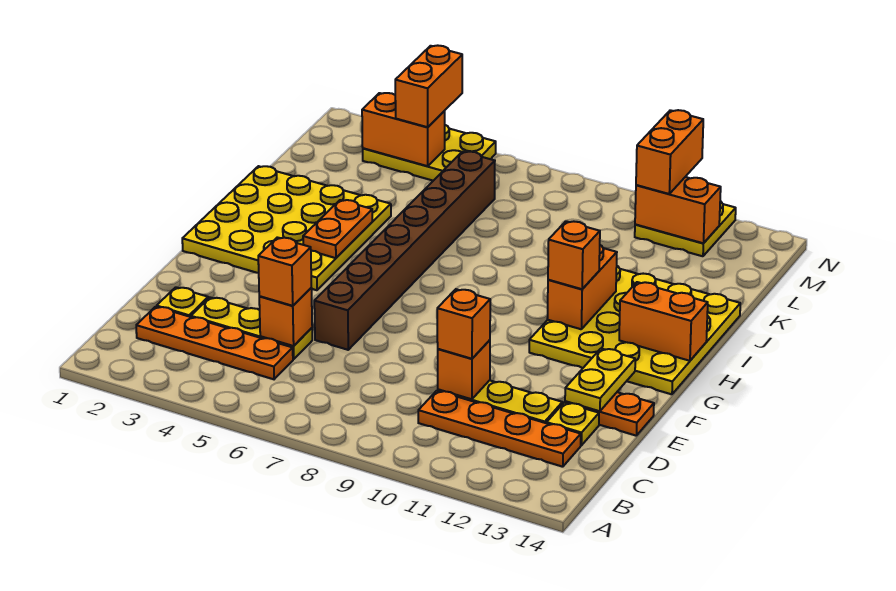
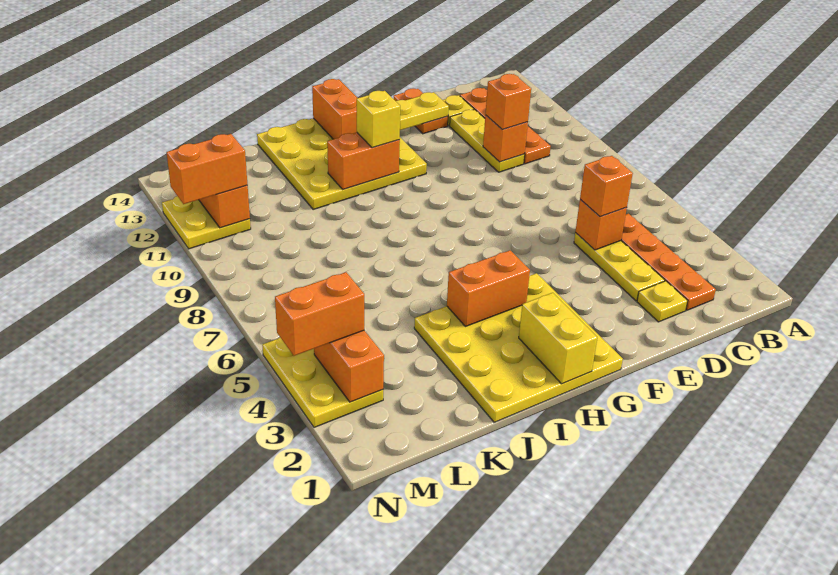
brown 1x8 brick [314,152,495,350] -> none
none -> yellow 1x2 brick [519,293,597,384]
orange 1x2 plate [303,200,372,258] -> orange 1x2 brick [447,250,530,326]
orange 1x1 brick [548,221,600,289] -> yellow 1x1 brick [357,91,400,148]

